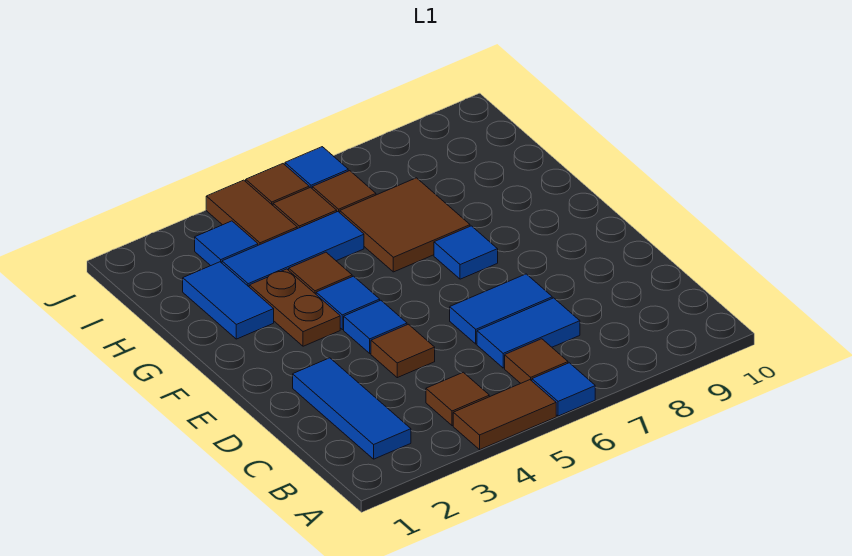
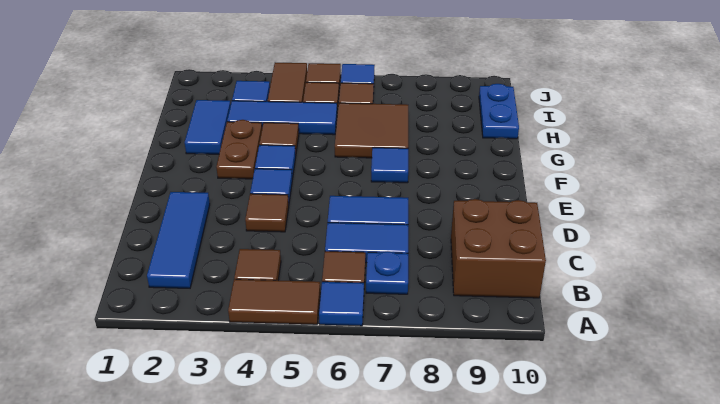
none -> blue 1x1 plate [366,251,408,294]
none -> brown 2x2 brick [451,199,546,298]
none -> blue 1x2 plate [479,84,519,139]

